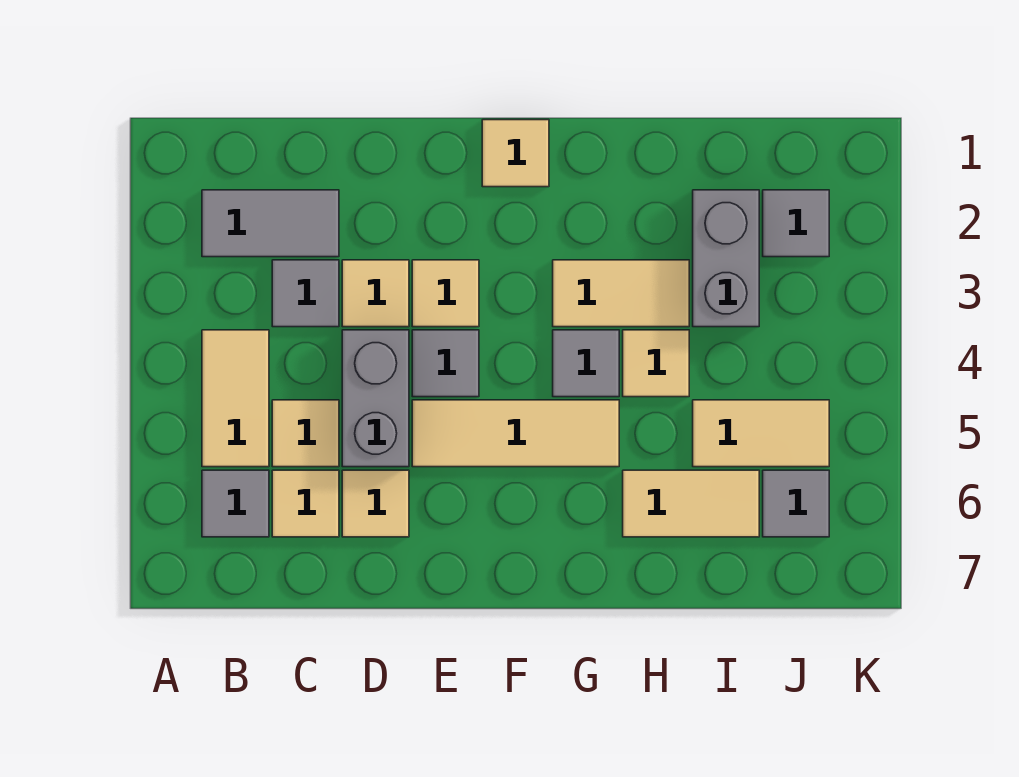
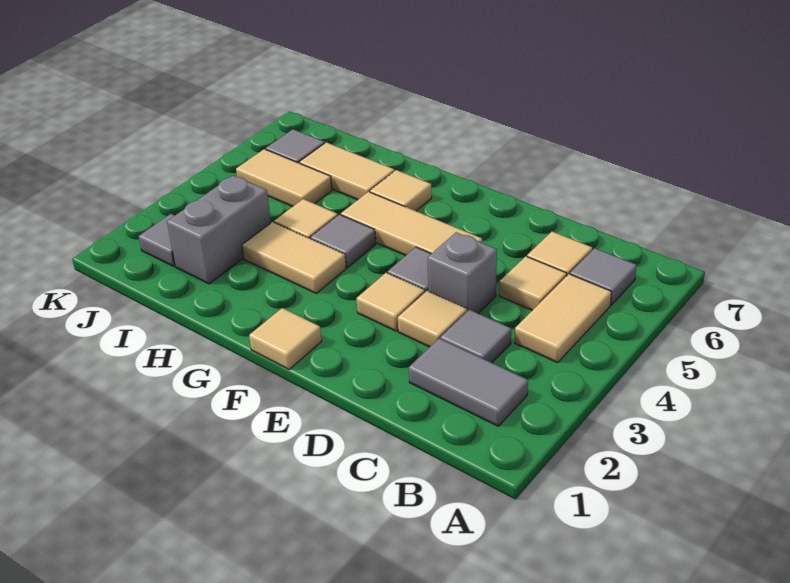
grey 1x2 brick [342,330,409,467] -> grey 1x1 brick [428,232,497,313]
tan 1x1 tile [342,470,409,537] -> tan 1x1 tile moved to [370,170,432,211]

